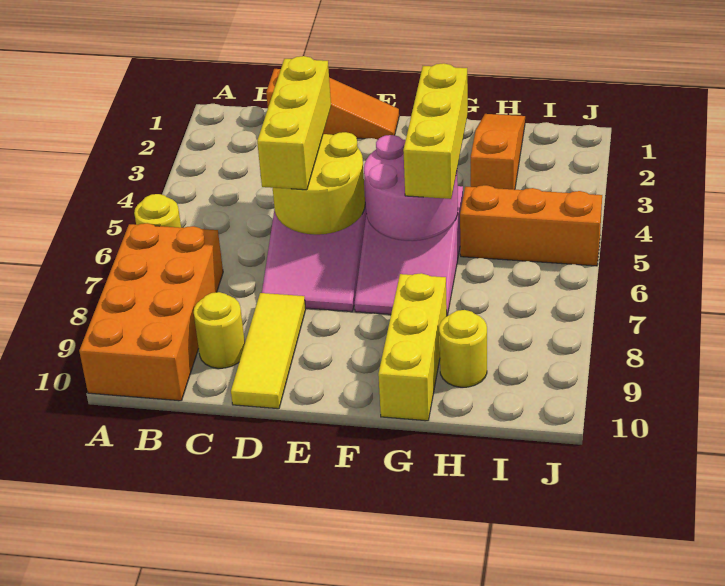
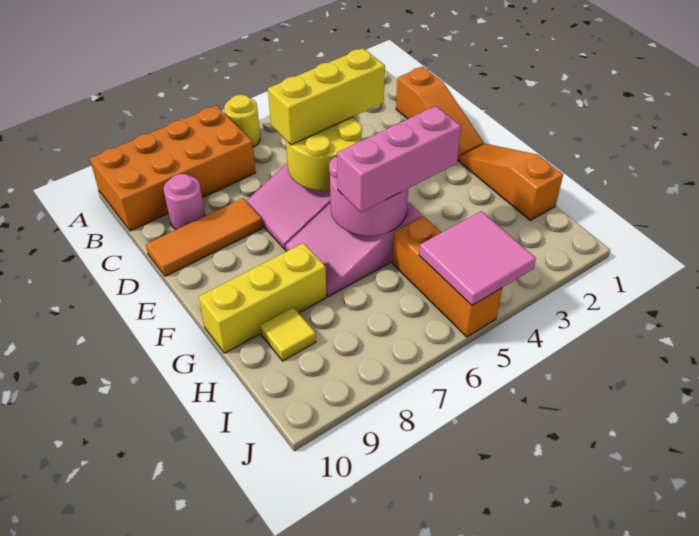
yellow 1x1 round brick [194,292,245,368] -> pink 1x1 round brick [164,174,205,230]
yellow 1x3 tile [231,293,306,409] -> orange 1x3 tile [146,198,263,276]
yellow 1x3 brick [403,63,468,199] -> pink 1x3 brick [337,106,461,212]
orange 1x3 slope [471,114,525,190] -> orange 1x3 slope turned to [460,144,563,220]
yellow 1x1 round brick [439,310,487,387] -> yellow 1x1 tile [260,307,316,361]
none -> pink 2x2 tile [419,211,536,305]

